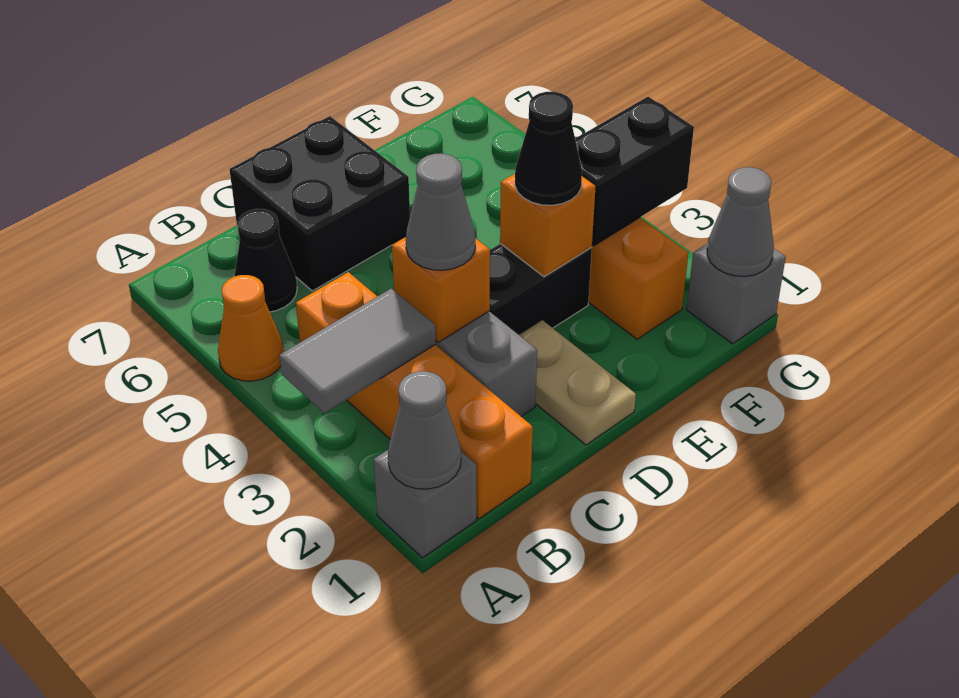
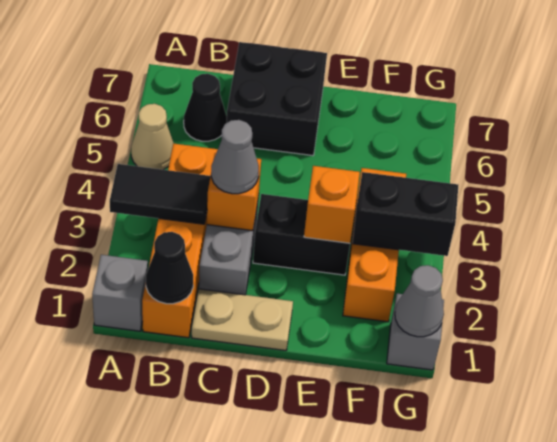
grey 1x1 cone [388,371,461,489] -> none
grey 1x2 tile [279,289,436,413] -> black 1x2 tile [110,164,210,224]
orange 1x1 cone [218,275,284,381] -> tan 1x1 cone [131,104,173,170]
tan 1x2 plate [519,320,636,445] -> tan 1x2 plate turned to [192,289,293,351]
black 1x1 cone [515,92,582,205] -> black 1x1 cone moved to [146,232,193,304]

